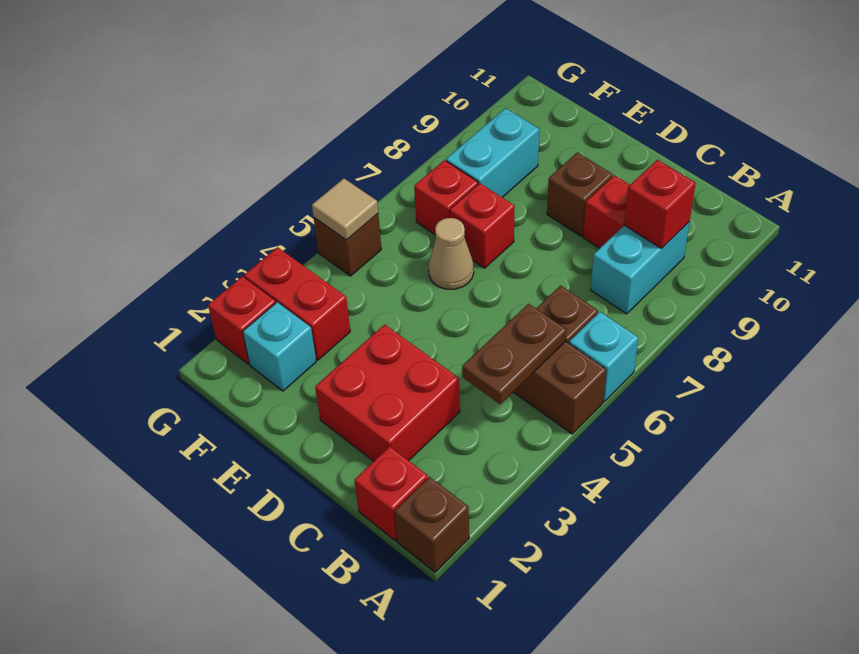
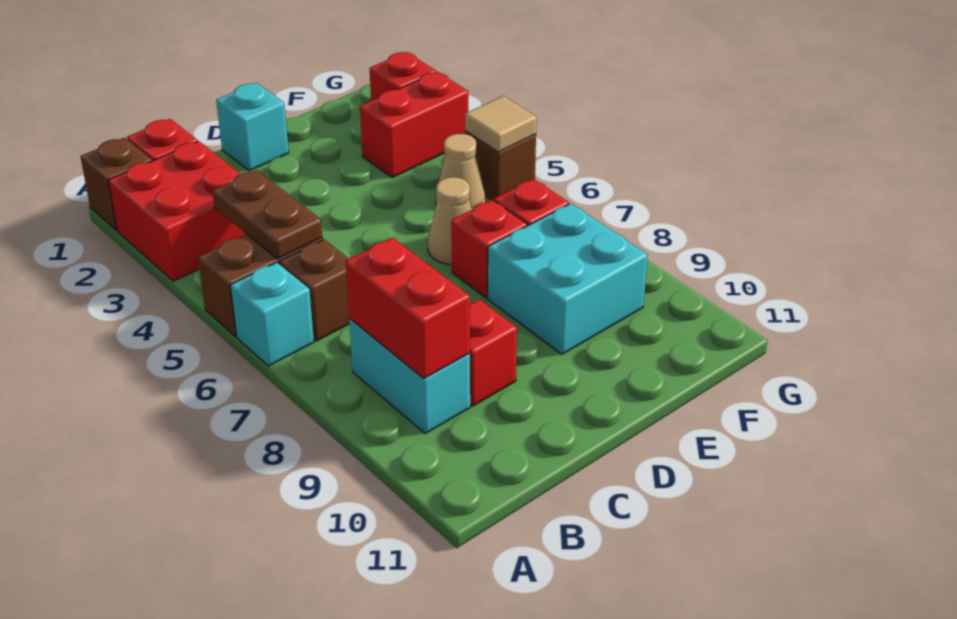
red 1x1 brick [624,160,696,248] -> red 1x2 brick [345,238,470,378]
red 2x2 brick [315,324,460,461] -> red 2x2 brick moved to [108,141,246,281]
brown 1x1 brick [547,152,613,236] -> none
cyan 1x1 brick [243,302,316,391] -> cyan 1x1 brick moved to [216,83,289,171]
none -> tan 1x1 cone [436,134,486,209]
cyan 1x2 brick [446,108,539,197] -> cyan 2x2 brick [488,204,648,354]

